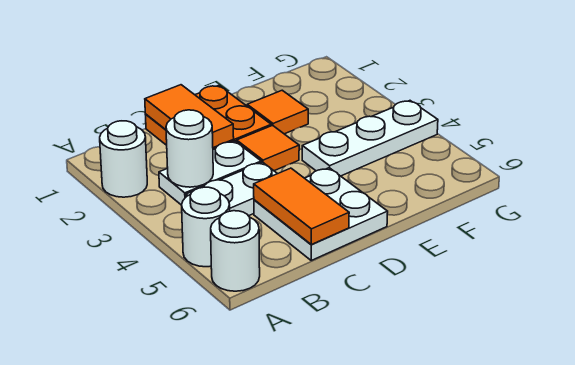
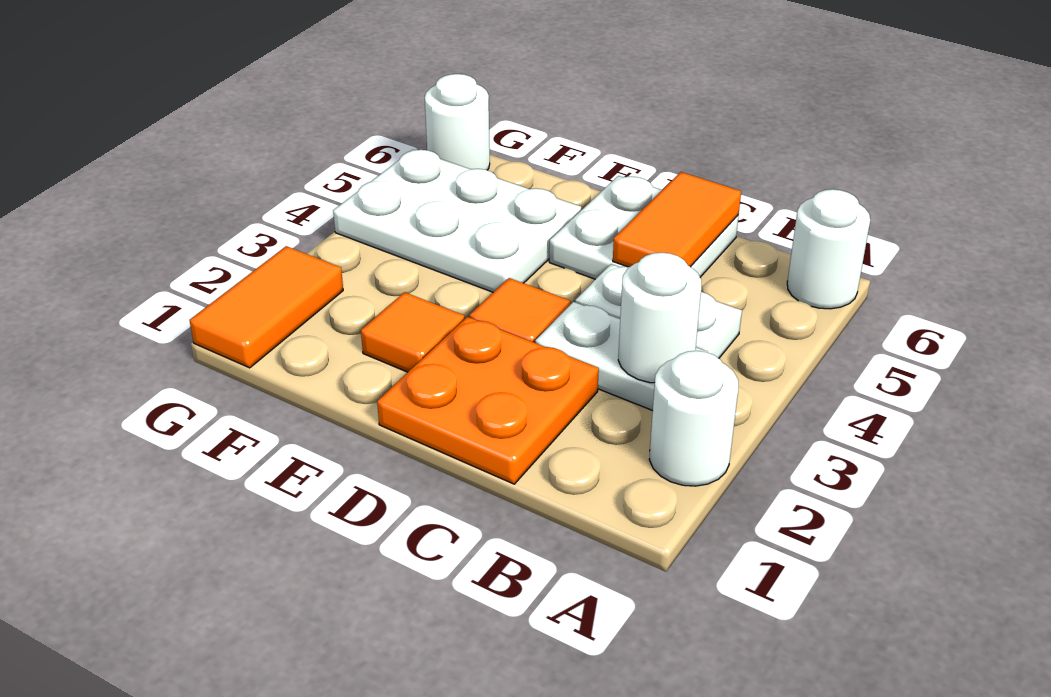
white 1x1 round brick [182,187,230,267] -> white 1x1 round brick moved to [425,74,490,170]
orange 1x2 tile [145,85,234,148] -> orange 1x2 tile moved to [189,246,343,368]
white 1x3 plate [302,101,438,176] -> white 2x3 plate [333,150,581,292]

